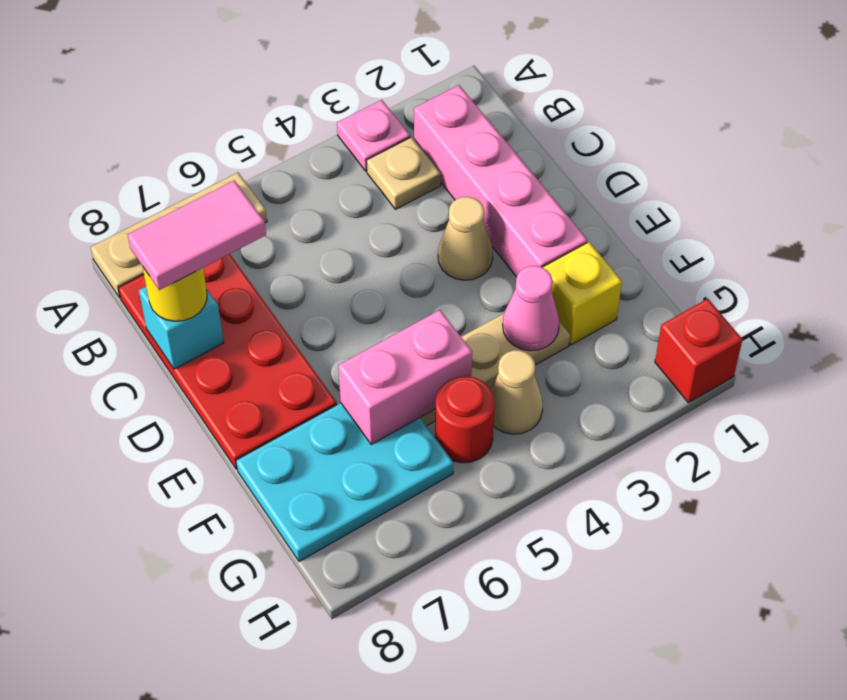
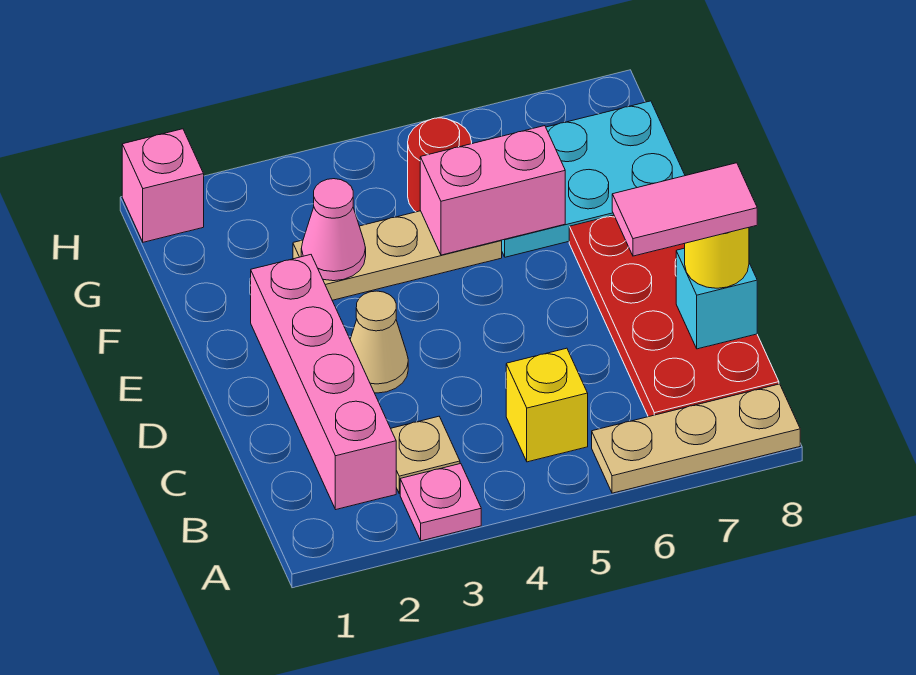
yellow 1x1 brick [543,242,622,345] -> yellow 1x1 brick moved to [506,348,588,462]
tan 1x1 cone [491,350,543,434] -> none
red 1x1 brick [655,299,742,403] -> pink 1x1 brick [122,129,204,242]

